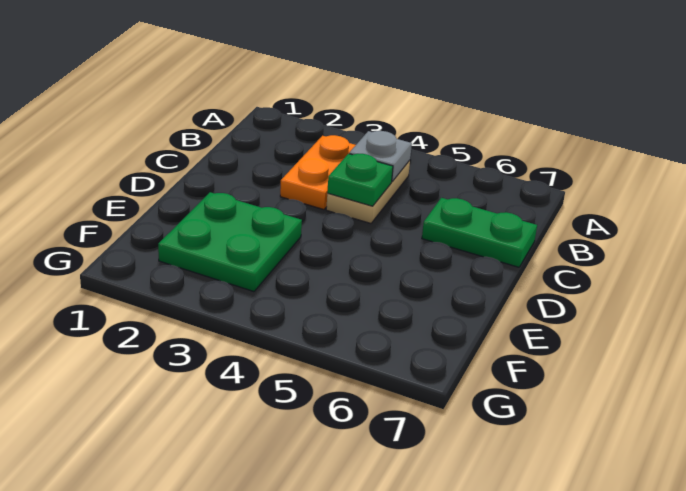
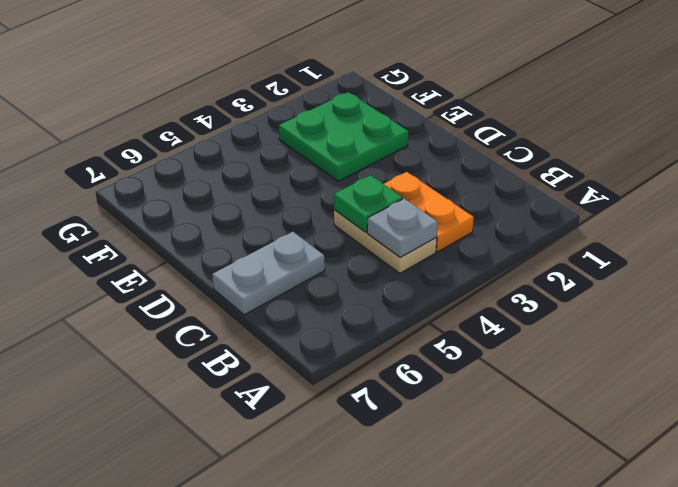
green 1x2 plate [422,198,537,267] -> grey 1x2 plate [212,232,325,315]

